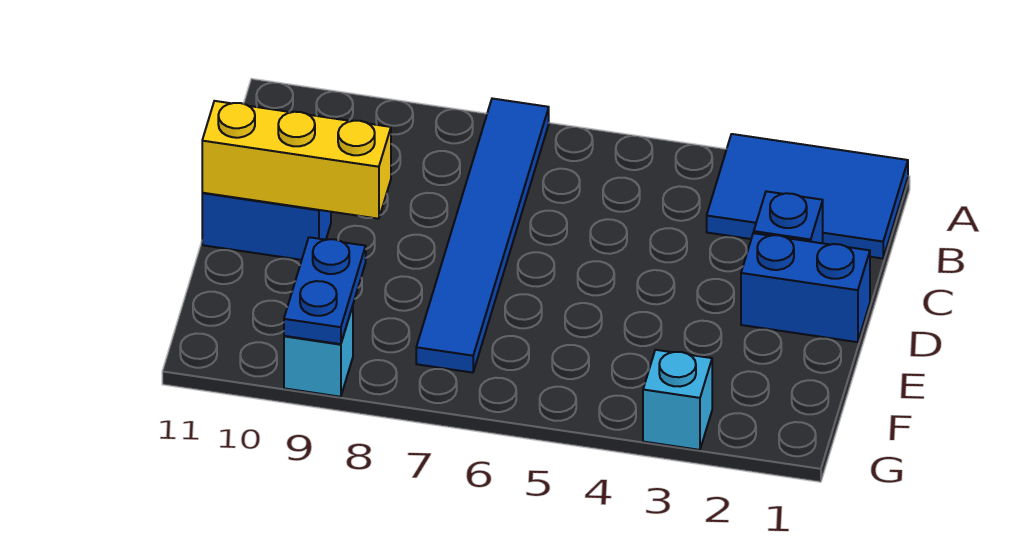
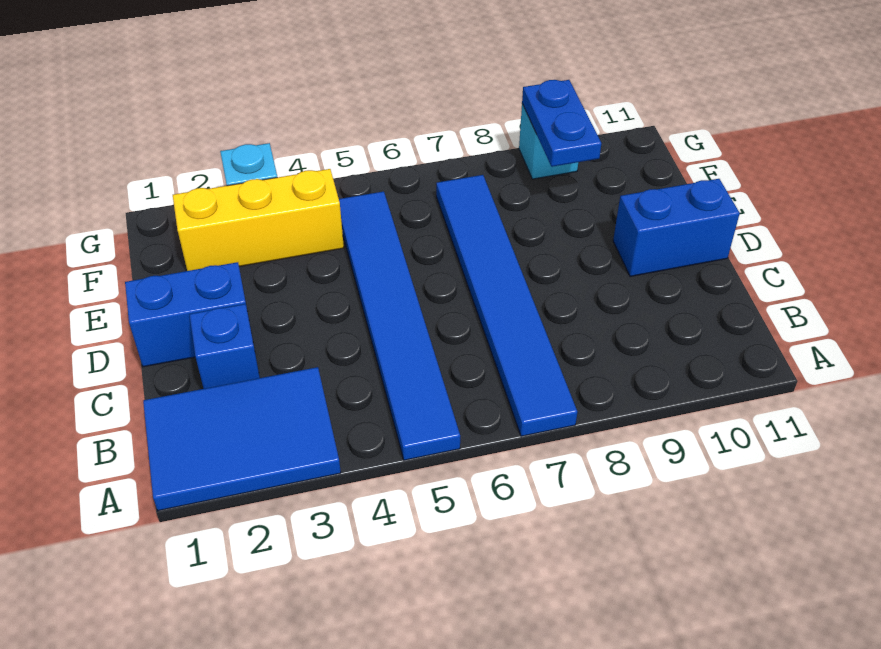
none -> blue 1x6 tile [339,191,460,460]
yellow 1x3 brick [202,101,391,219] -> yellow 1x3 brick moved to [173,169,344,271]

